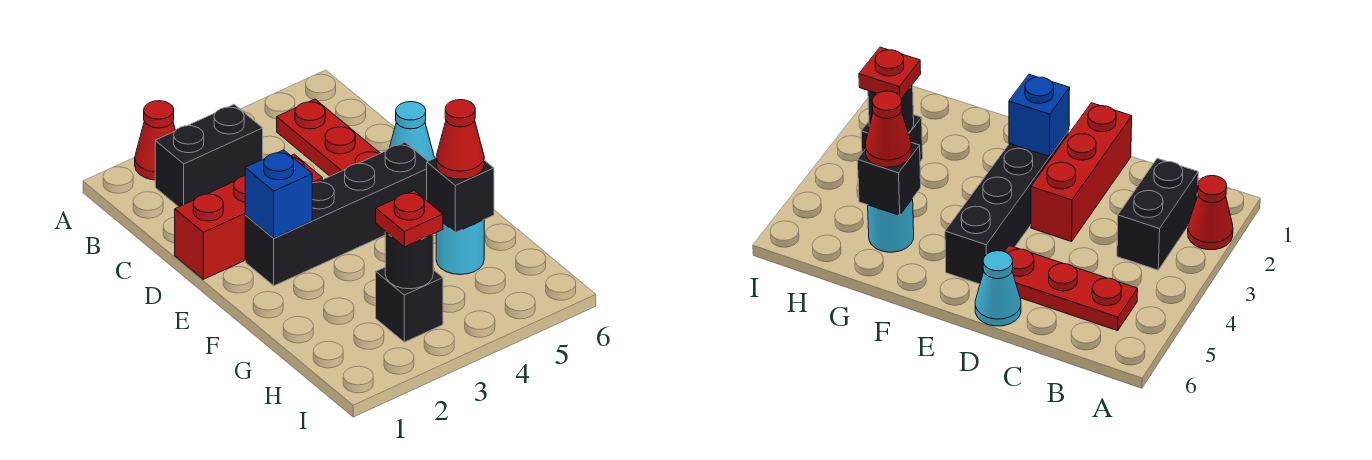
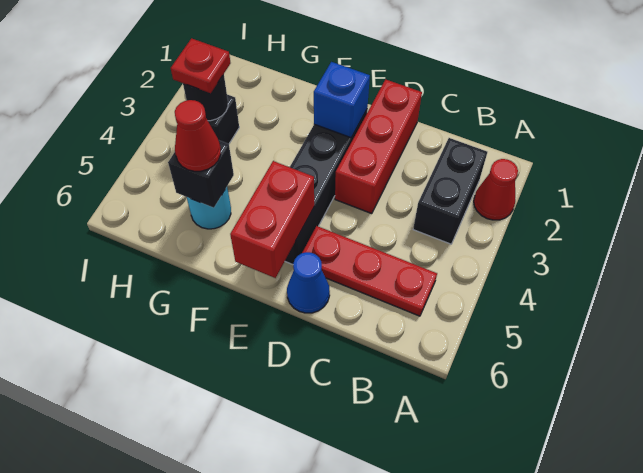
cyan 1x1 cone [390,102,434,161] -> blue 1x1 cone [287,252,330,313]
none -> red 1x2 brick [230,161,314,278]

